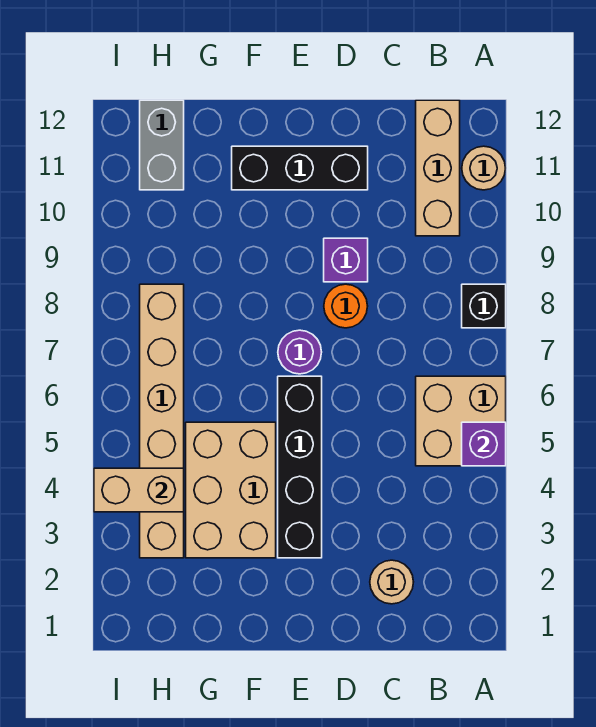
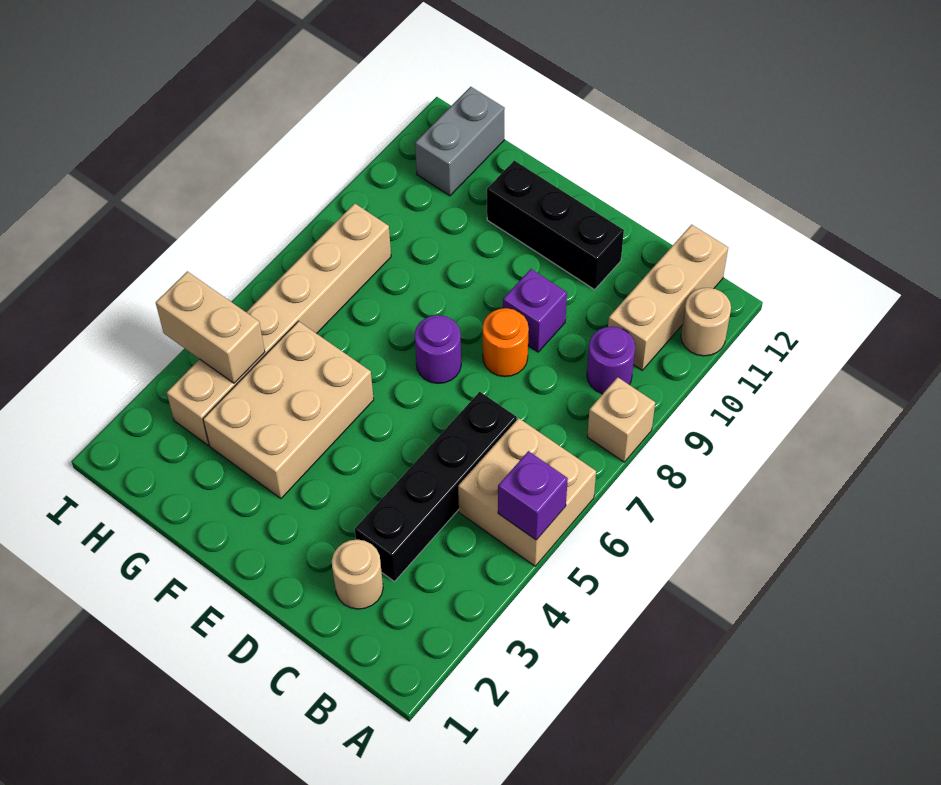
black 1x1 brick [462,284,506,328] -> tan 1x1 brick [587,377,655,462]
none -> purple 1x1 round brick [587,327,635,394]
black 1x4 brick [278,376,322,558] -> black 1x4 brick moved to [355,392,517,582]

